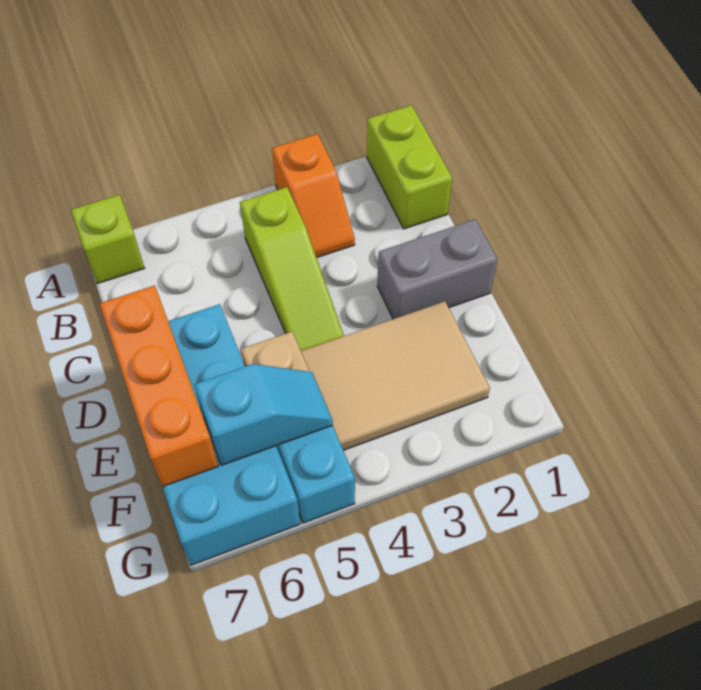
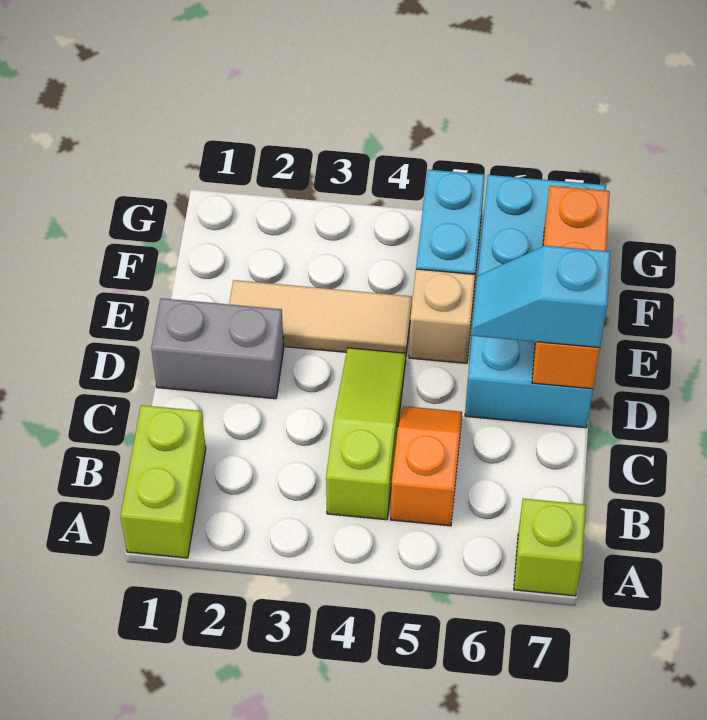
orange 1x2 slope [272,134,355,258] -> orange 1x2 slope moved to [390,406,462,526]
tan 2x3 tile [301,301,490,450] -> tan 1x3 tile [229,280,412,353]
cyan 1x2 slope [194,364,333,465] -> cyan 1x2 slope moved to [471,246,610,348]

